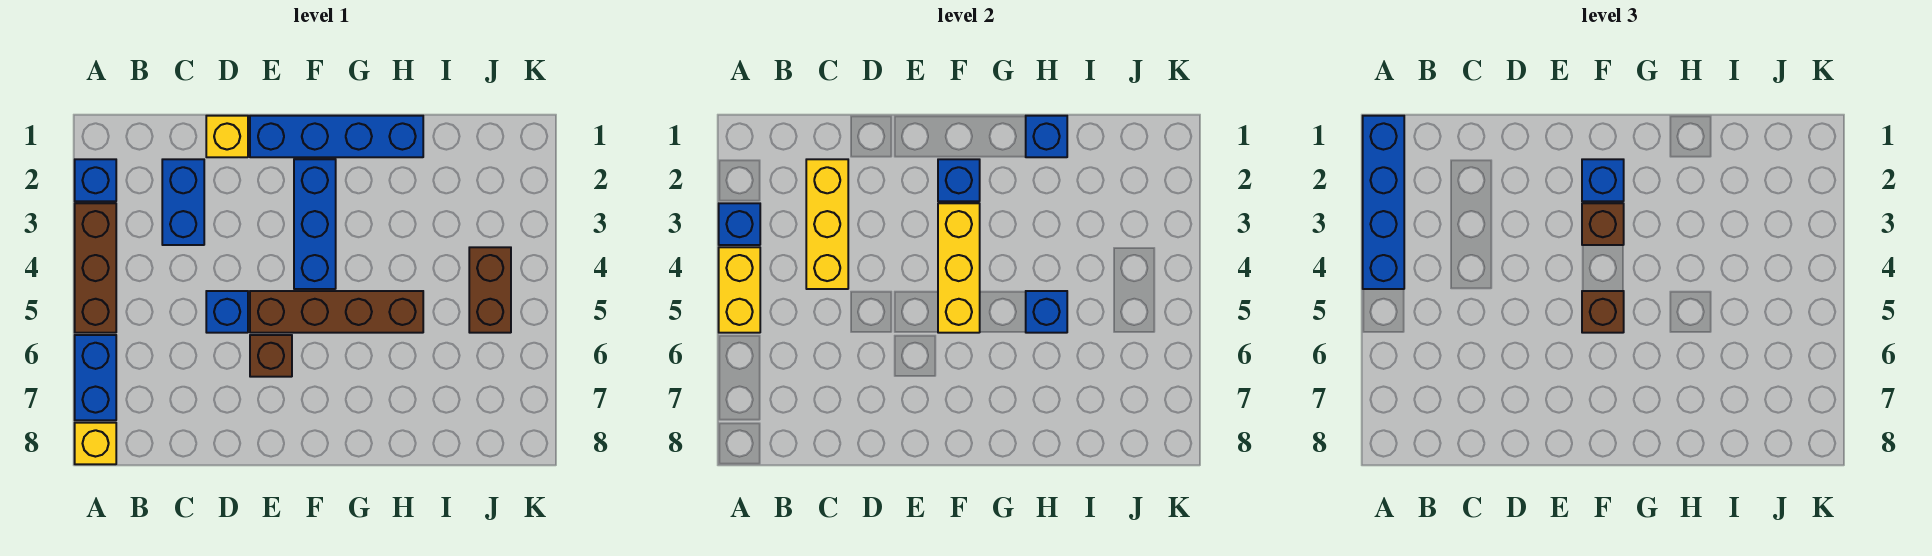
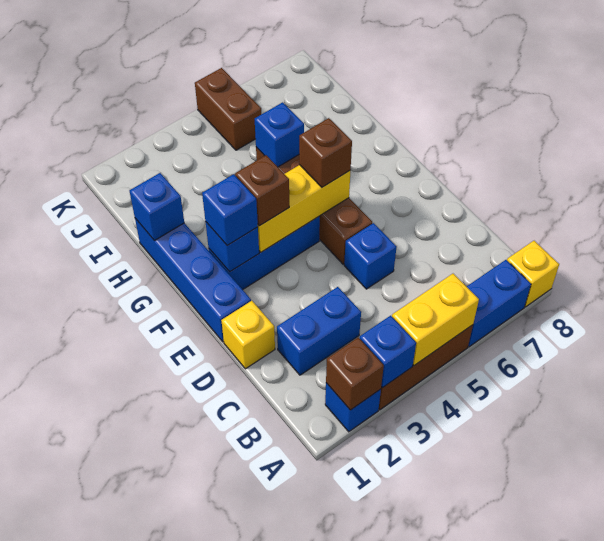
blue 1x4 brick [1363,116,1404,289] -> none
yellow 1x3 brick [806,159,848,289] -> none
brown 1x1 brick [250,335,292,377] -> brown 1x1 brick moved to [326,337,384,410]
brown 1x2 brick [469,247,511,333] -> brown 1x2 brick turned to [195,68,261,150]

